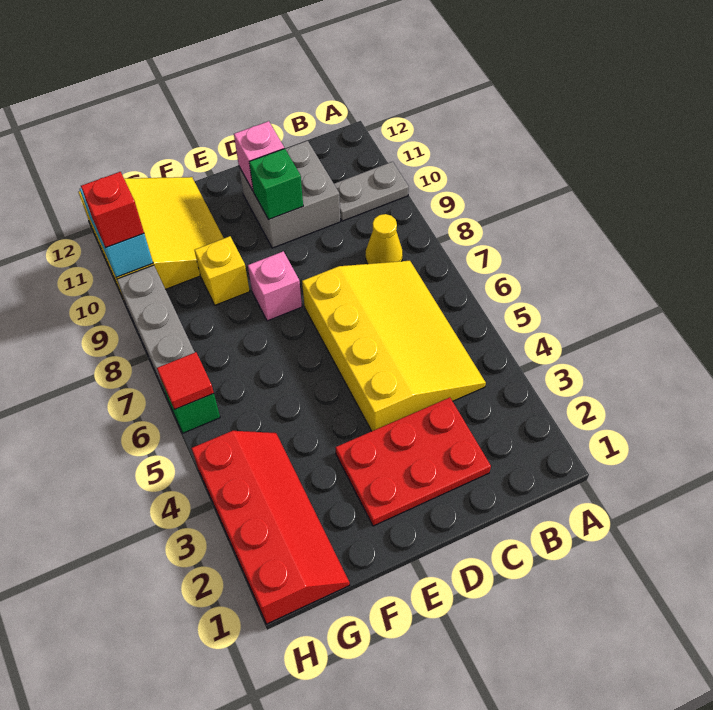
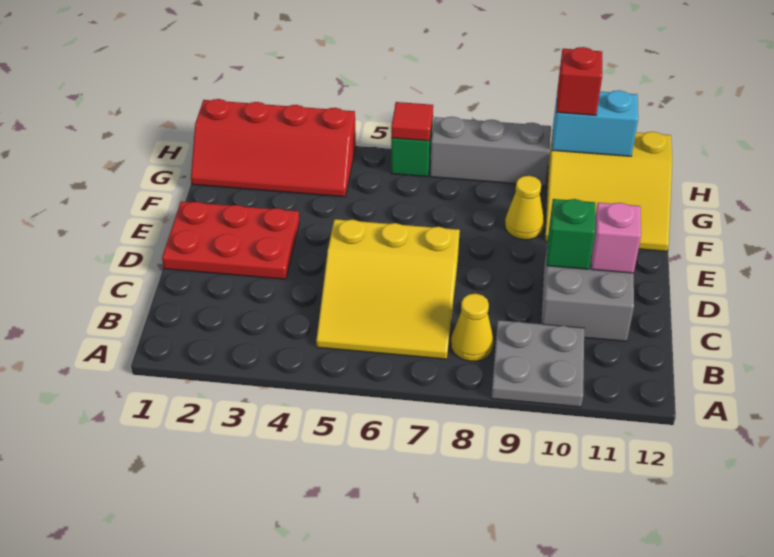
grey 1x2 plate [334,162,409,221] -> grey 2x2 plate [491,320,584,407]
yellow 3x4 slope [302,261,486,431] -> yellow 3x3 slope [316,219,460,359]
red 2x3 plate [335,397,491,526] -> red 2x3 plate turned to [162,202,299,279]
pink 1x1 brick [248,251,302,321] -> none
yellow 1x1 brick [194,236,250,305] -> yellow 1x1 cone [505,176,544,240]

